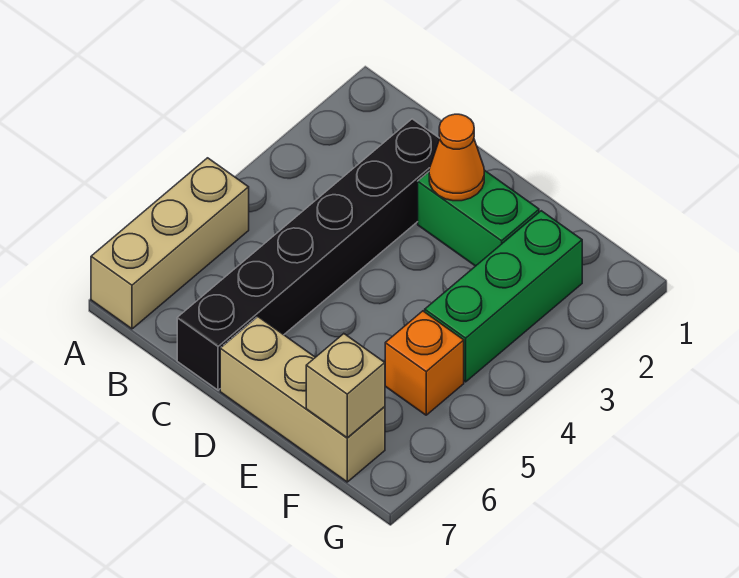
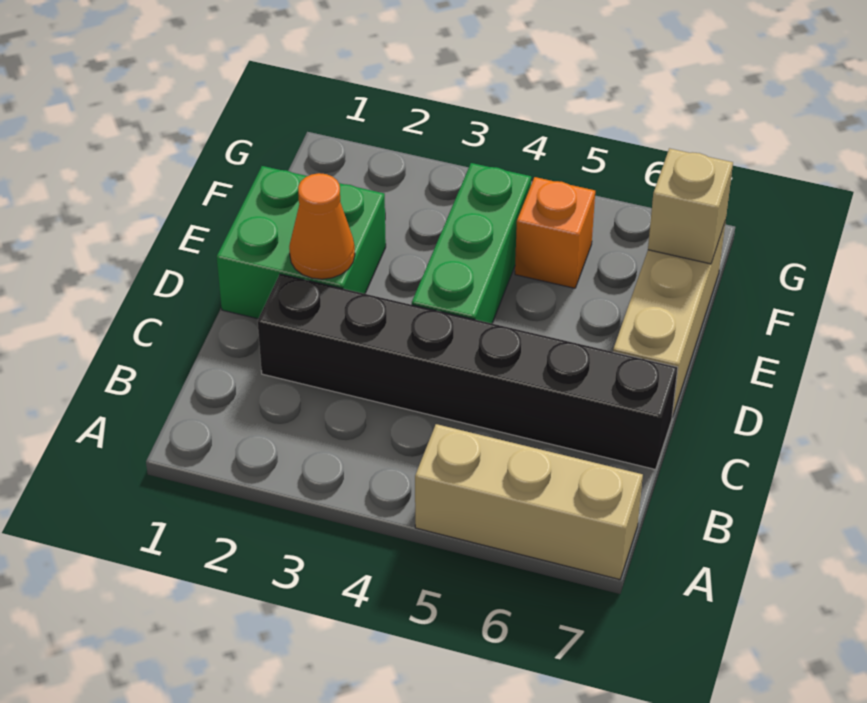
green 1x2 brick [418,170,539,266] -> green 2x2 brick [217,166,386,319]
green 1x3 brick [425,211,582,382] -> green 1x3 brick turned to [412,163,531,323]

